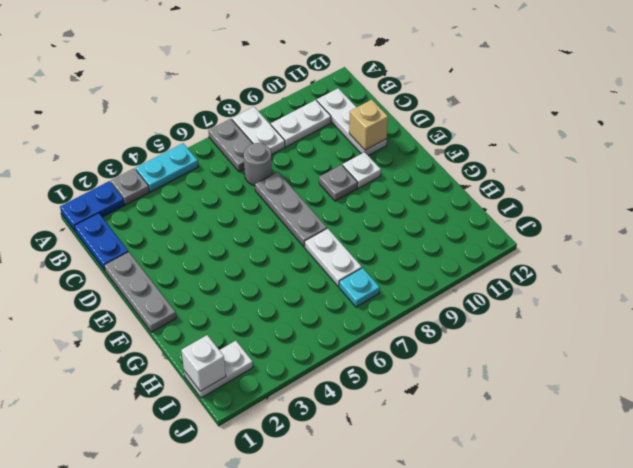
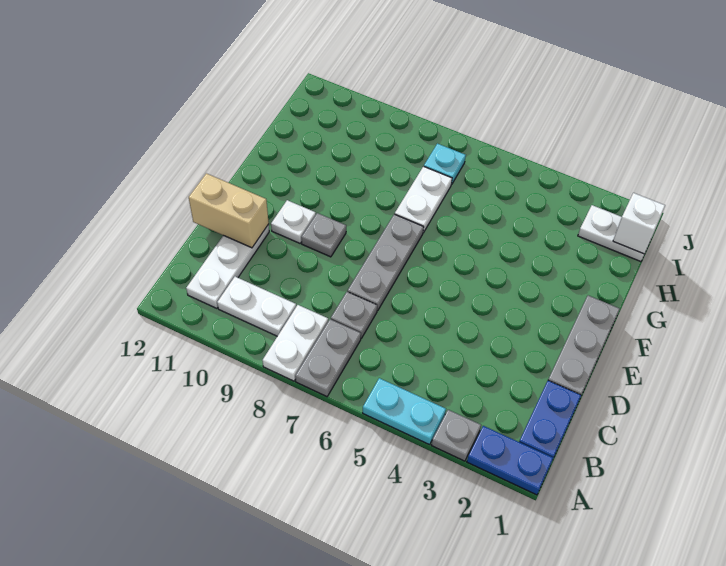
grey 1x1 round brick [244,143,272,186] -> grey 1x1 plate [331,292,377,338]
tan 1x1 brick [349,100,388,150] -> tan 1x2 brick [189,173,269,248]

